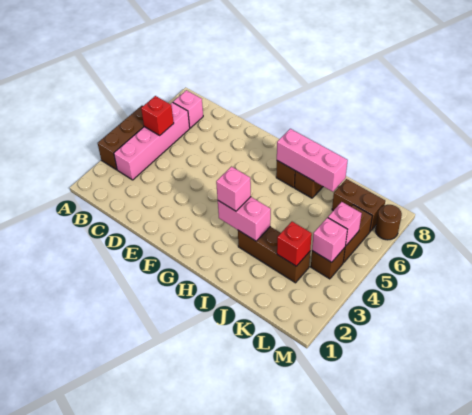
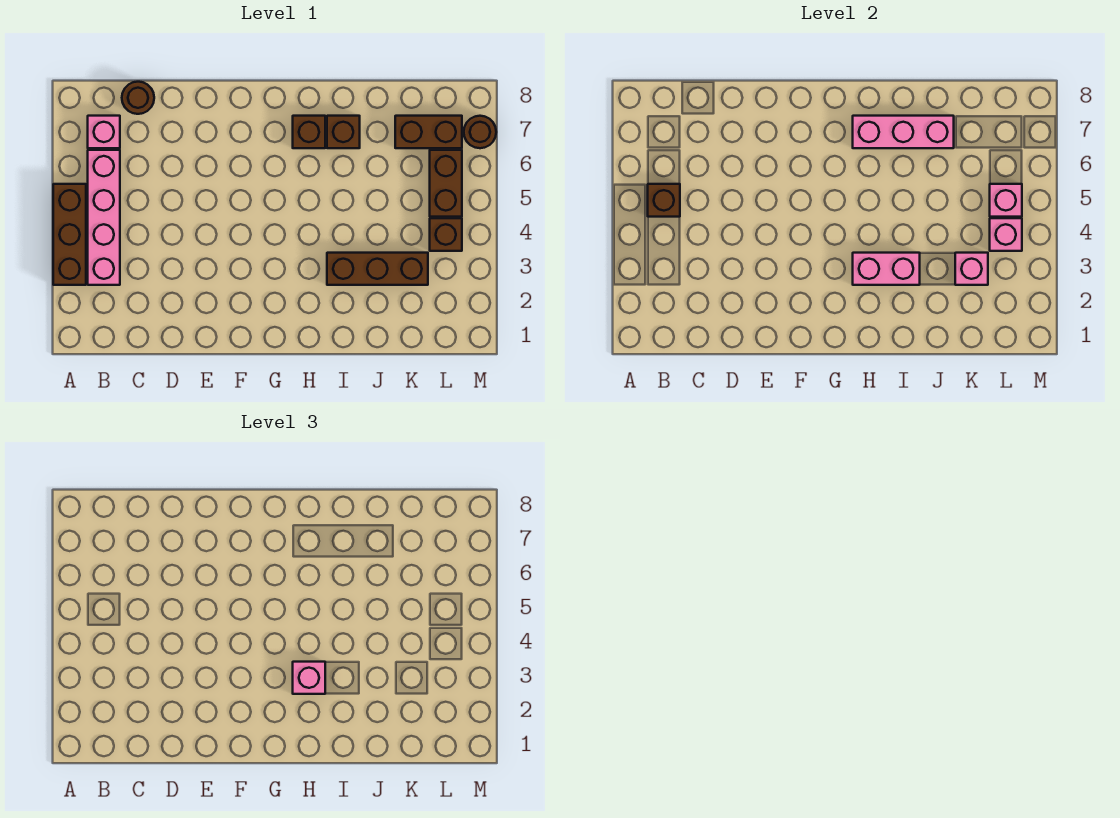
red 1x1 brick [141,96,174,135] -> brown 1x1 brick [648,184,680,217]
none -> brown 1x1 round brick [122,82,154,114]
red 1x1 brick [277,222,312,266] -> pink 1x1 brick [955,253,988,285]

